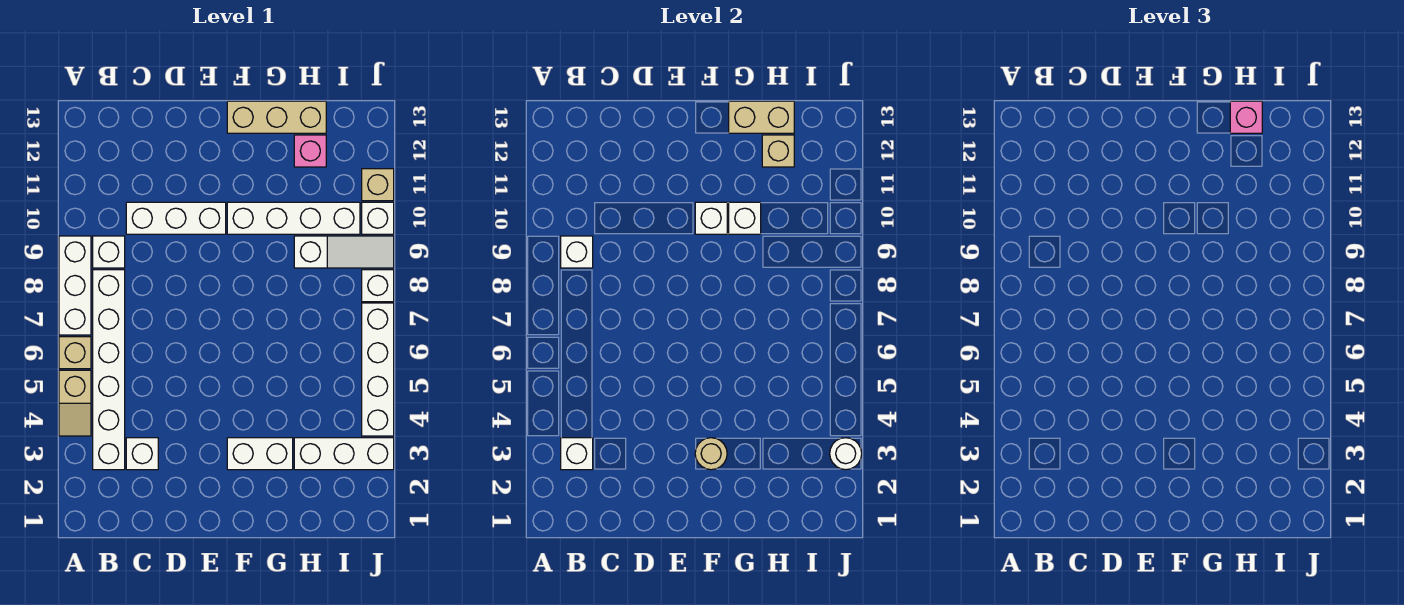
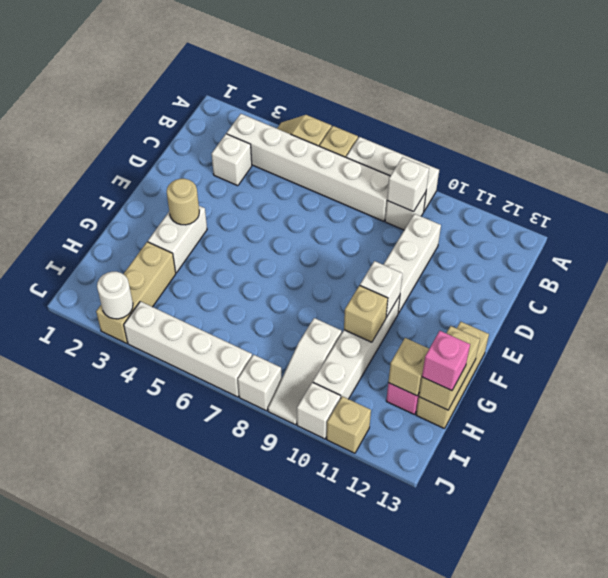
white 1x1 brick [561,438,593,470] -> none
white 1x1 brick [729,202,761,234] -> tan 1x1 brick [344,285,388,342]
white 1x3 brick [294,438,394,470] -> tan 1x3 brick [96,242,176,343]

